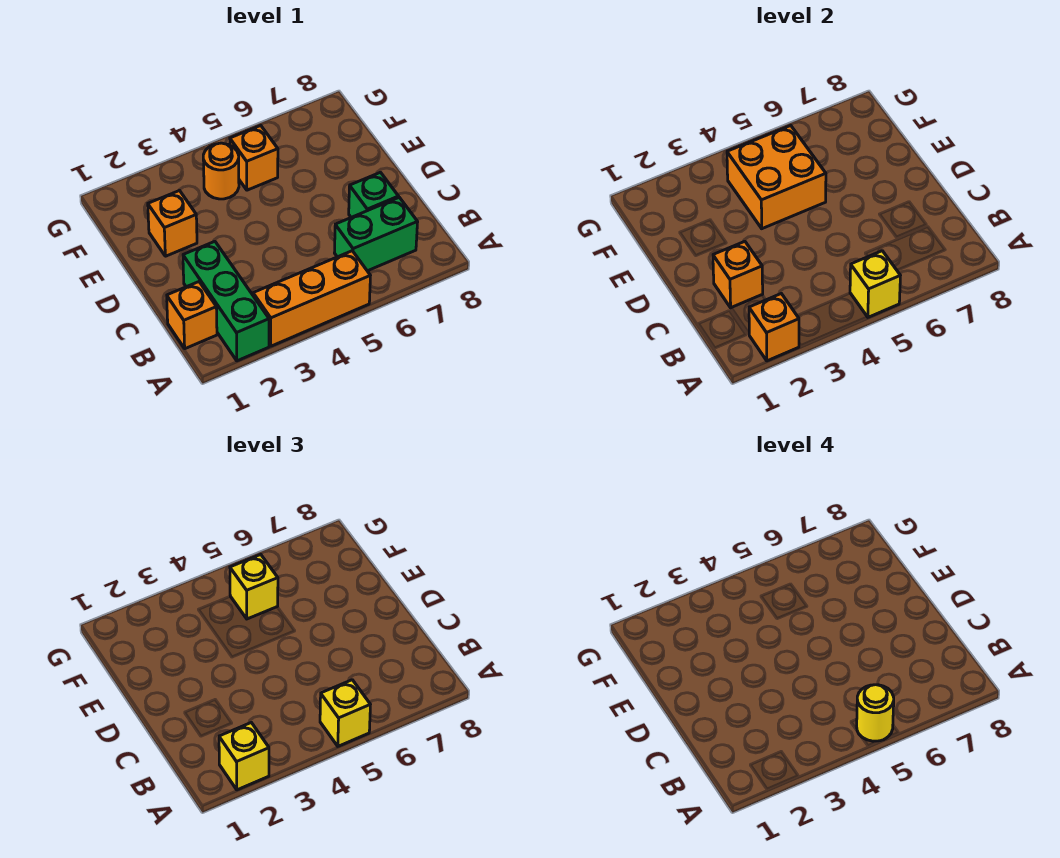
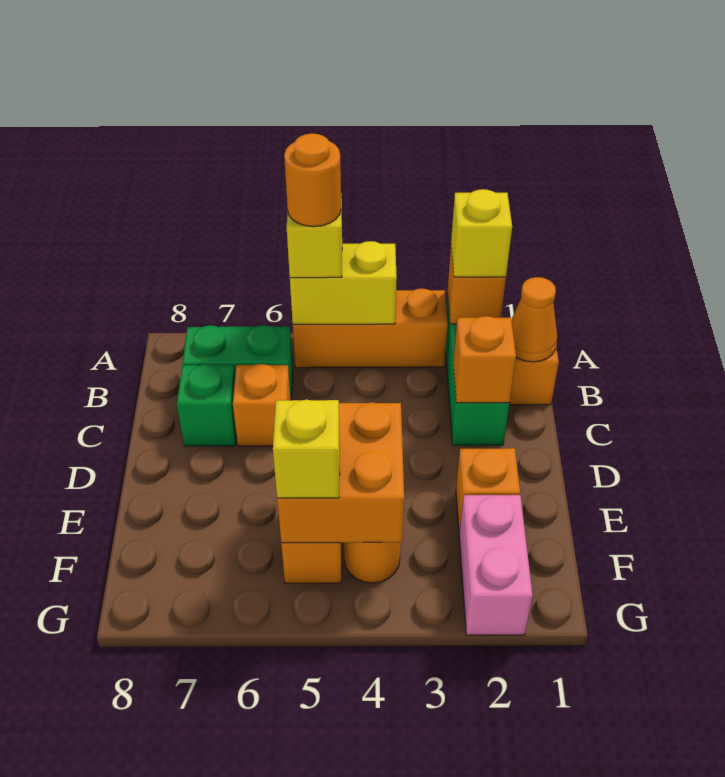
yellow 1x1 brick [850,251,900,317] -> yellow 1x2 brick [290,241,397,324]
yellow 1x1 round brick [857,685,894,741] -> orange 1x1 round brick [284,133,341,227]
none -> orange 1x1 cone [511,277,557,362]
none -> orange 1x1 brick [233,364,290,446]
none -> pink 1x2 brick [459,495,533,635]

